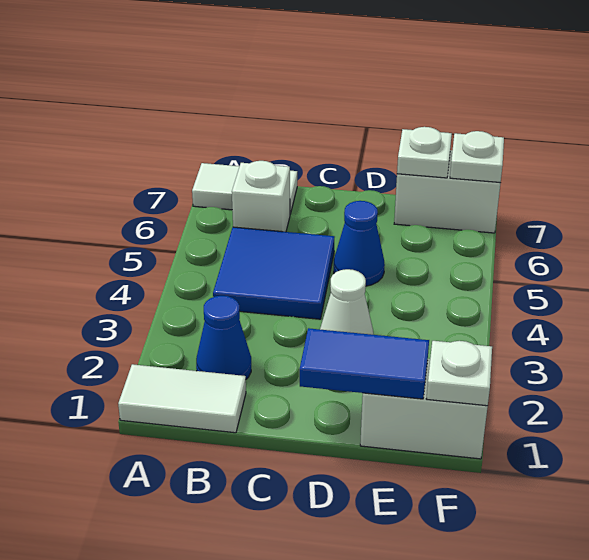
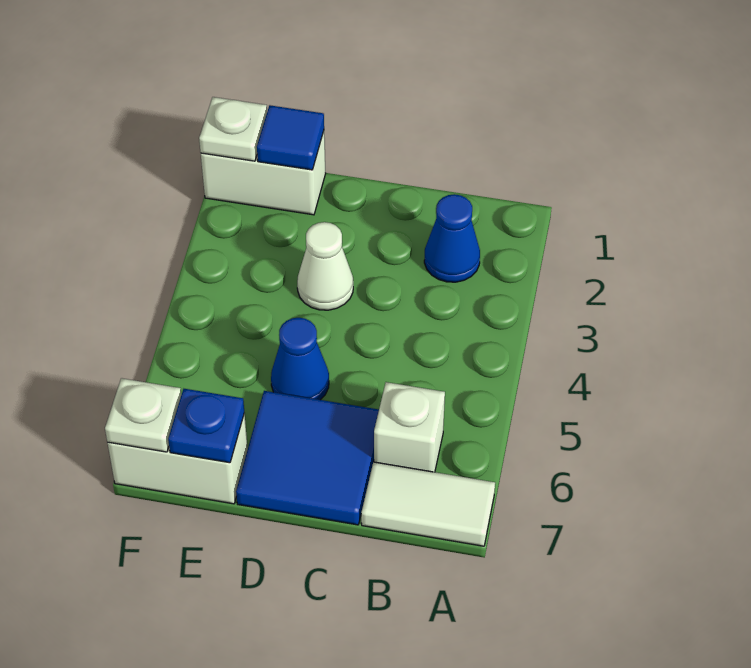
white 1x2 tile [118,364,246,433] -> none
blue 2x2 tile [213,227,334,319] -> blue 2x2 tile moved to [236,391,379,525]
blue 1x2 tile [300,328,429,399] -> blue 1x1 tile [257,105,324,170]
white 1x1 plate [397,127,452,178] -> blue 1x1 plate [168,389,244,463]

